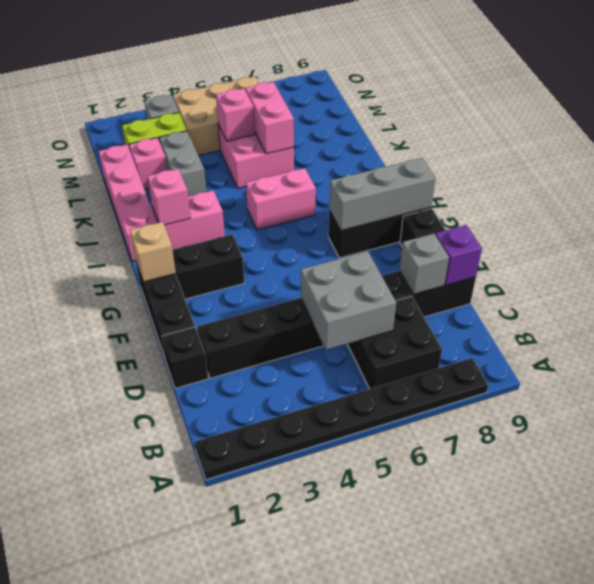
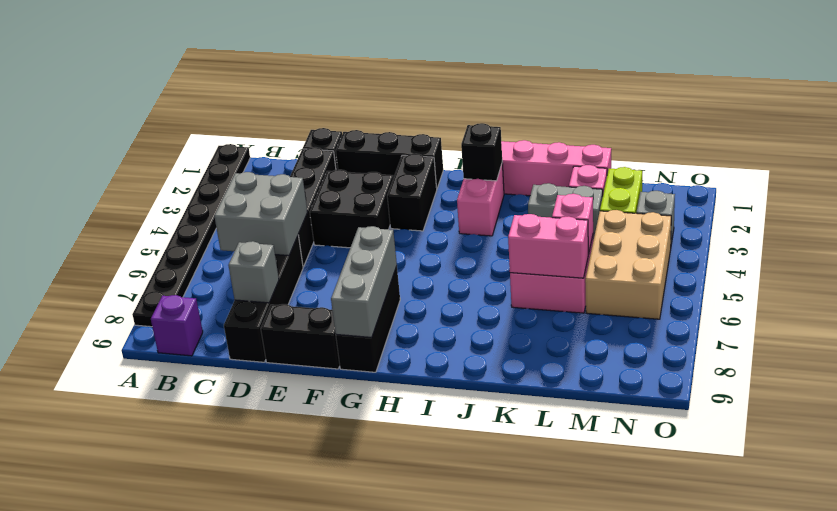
black 2x2 brick [347,297,442,389] -> black 2x2 brick moved to [310,170,393,248]
purple 1x1 brick [436,225,482,285] -> purple 1x1 brick moved to [151,295,203,356]
tan 1x1 brick [130,222,176,282] -> none
pink 1x1 brick [147,169,191,225] -> black 1x1 brick [461,123,502,181]
pink 1x2 brick [246,168,316,230] -> none

